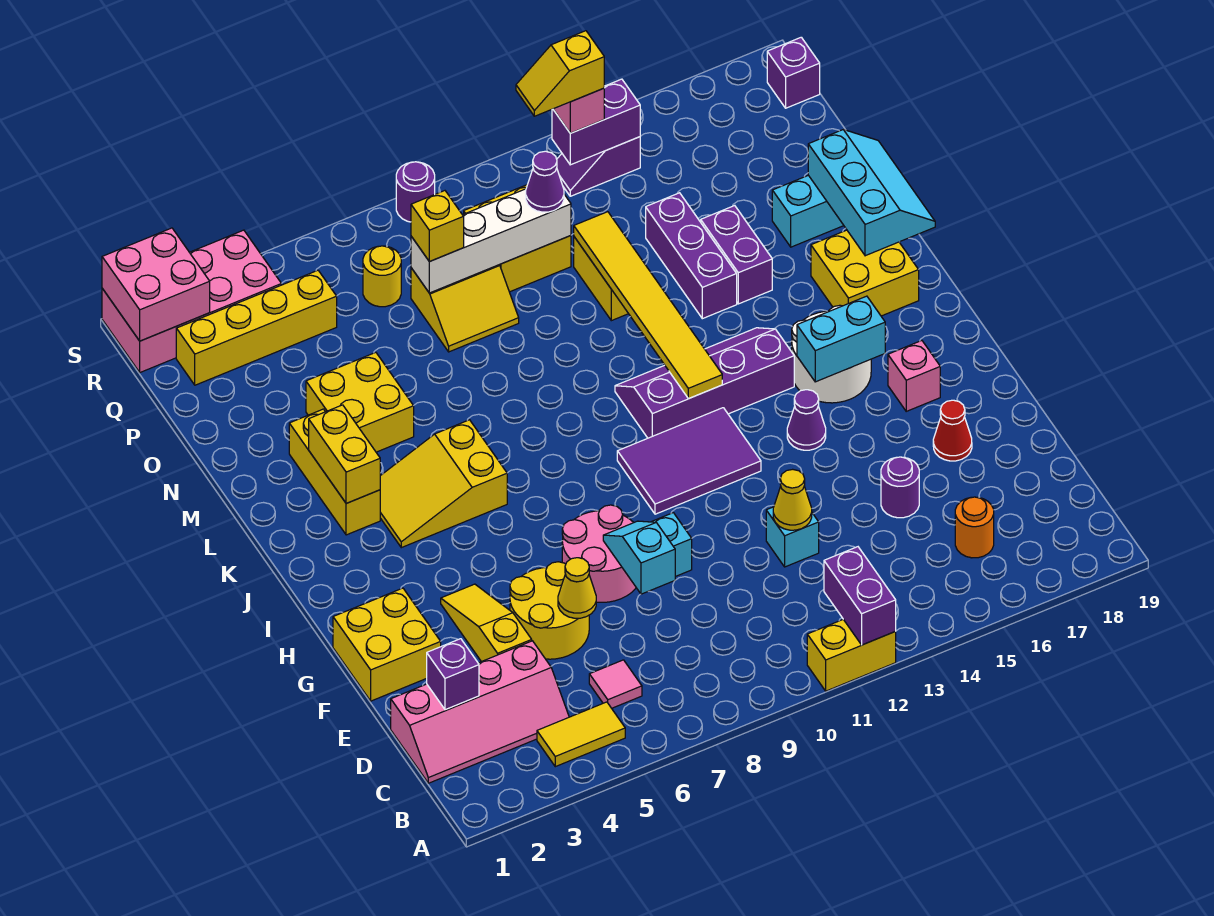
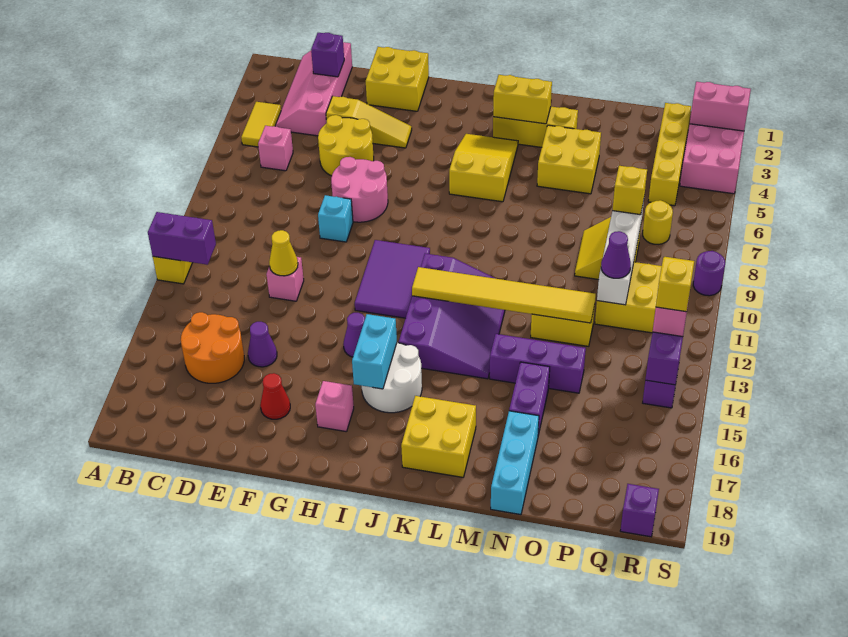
pink 1x1 tile [589,660,642,708] -> pink 1x1 brick [258,126,293,171]
orange 1x1 round brick [955,497,994,558] -> orange 2x2 round brick [181,312,244,383]
yellow 1x1 cone [558,558,596,618] -> none
cyan 1x2 slope [603,521,675,594] -> none
cyan 1x1 brick [766,507,819,567] -> pink 1x1 brick [266,257,304,301]
purple 1x1 round brick [881,457,919,518] -> purple 1x1 cone [248,322,277,367]
purple 2x4 slope [615,328,794,438] -> purple 3x4 slope [399,254,505,379]
cyan 2x3 slope [808,130,935,256] -> none
purple 1x2 brick [701,206,772,304] -> purple 1x2 brick turned to [509,362,550,435]
pink 2x2 brick [102,228,210,341] -> pink 1x2 brick [690,82,751,131]

